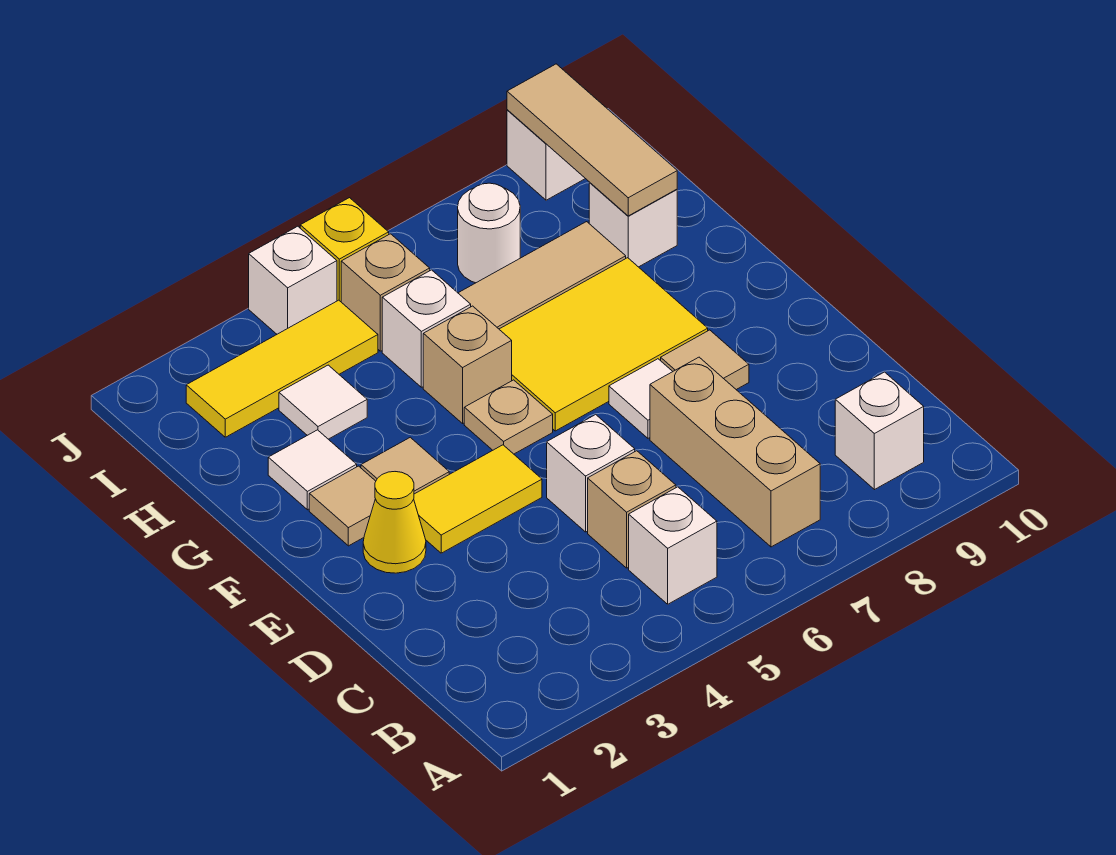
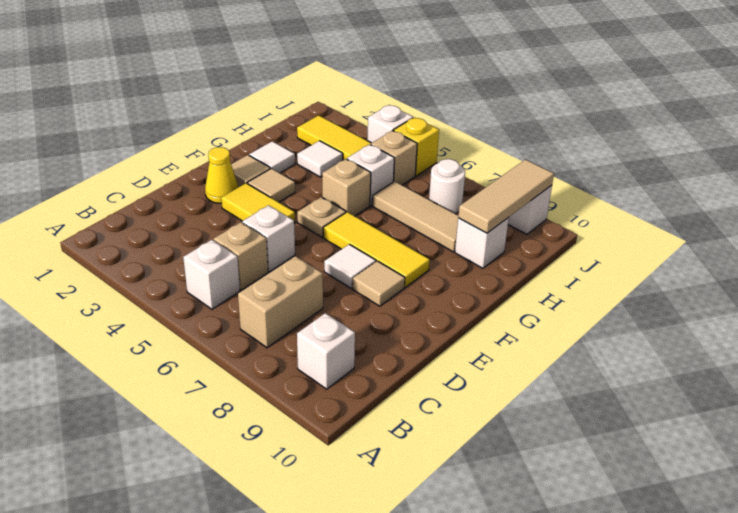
tan 1x3 brick [650,357,820,547] -> tan 1x2 brick [238,256,323,348]
yellow 2x3 tile [499,258,708,431] -> yellow 1x3 tile [323,212,430,287]

